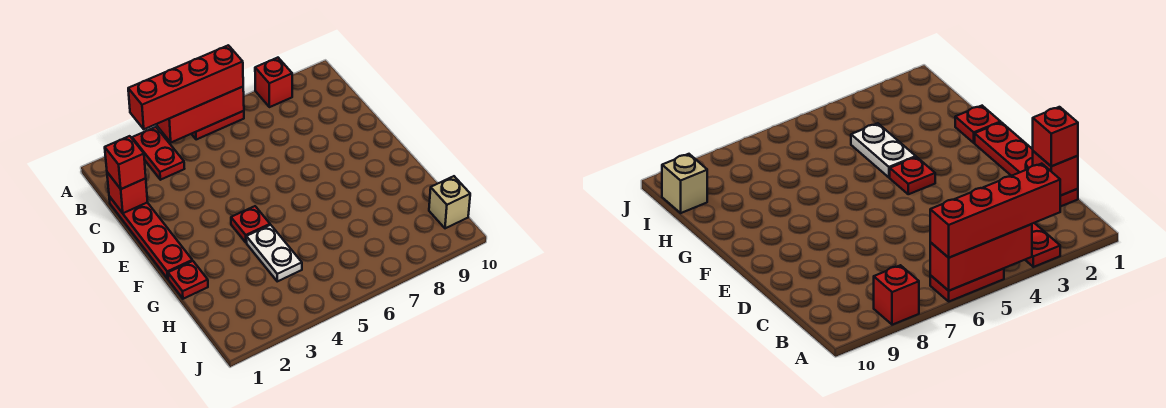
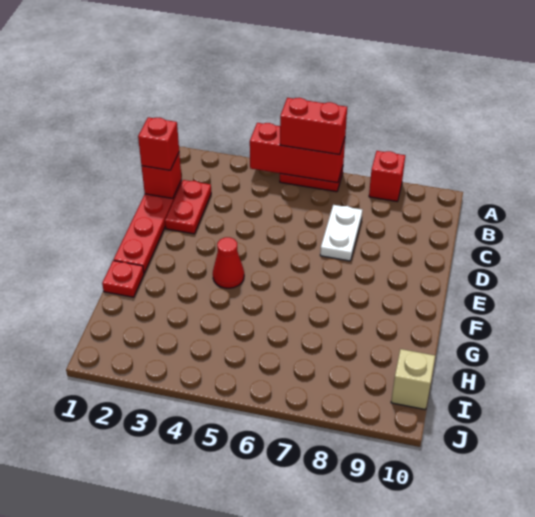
red 1x2 plate [132,127,184,180] -> red 1x2 plate moved to [165,180,211,234]
red 1x4 brick [128,45,243,129] -> red 1x2 brick [280,98,347,155]
red 1x1 plate [231,206,270,243] -> red 1x1 cone [213,237,244,288]
white 1x2 plate [246,225,302,281] -> white 1x2 plate moved to [320,205,362,261]

